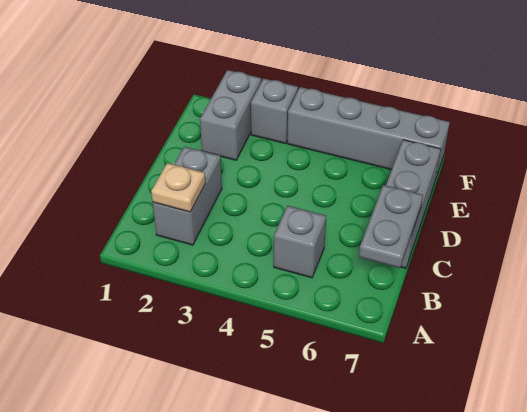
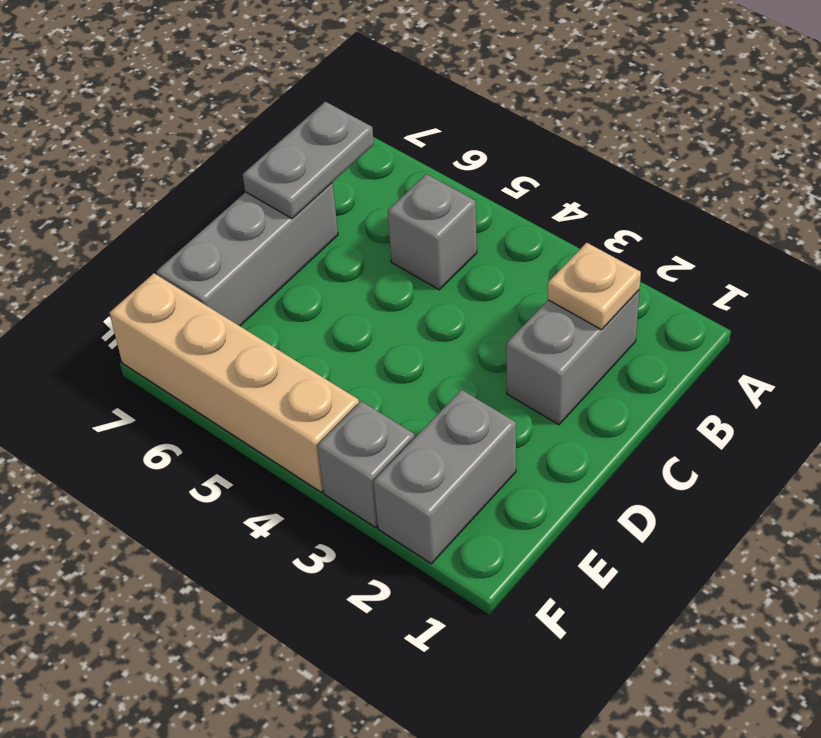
grey 1x4 brick [287,87,450,177] -> tan 1x4 brick [109,273,359,492]

